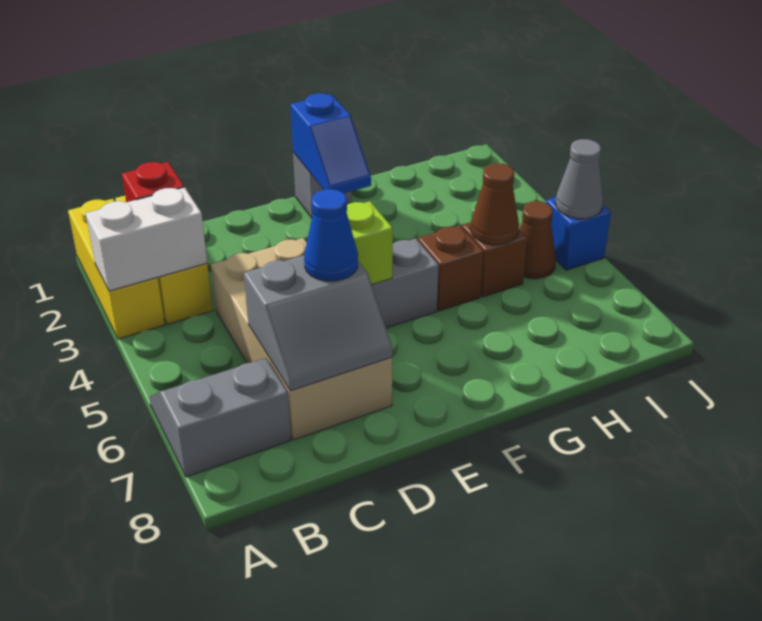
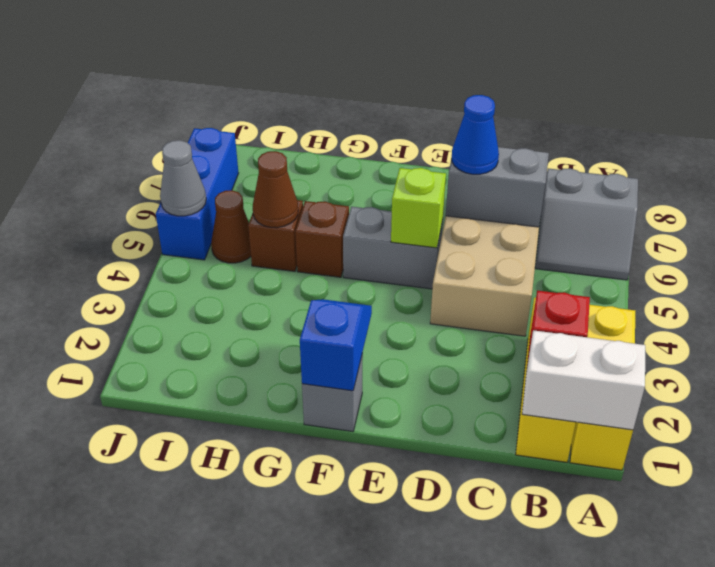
white 1x2 brick [85,187,207,291] -> white 1x2 brick moved to [522,330,645,430]
blue 1x1 brick [546,197,611,270] -> blue 1x3 brick [156,128,239,260]

